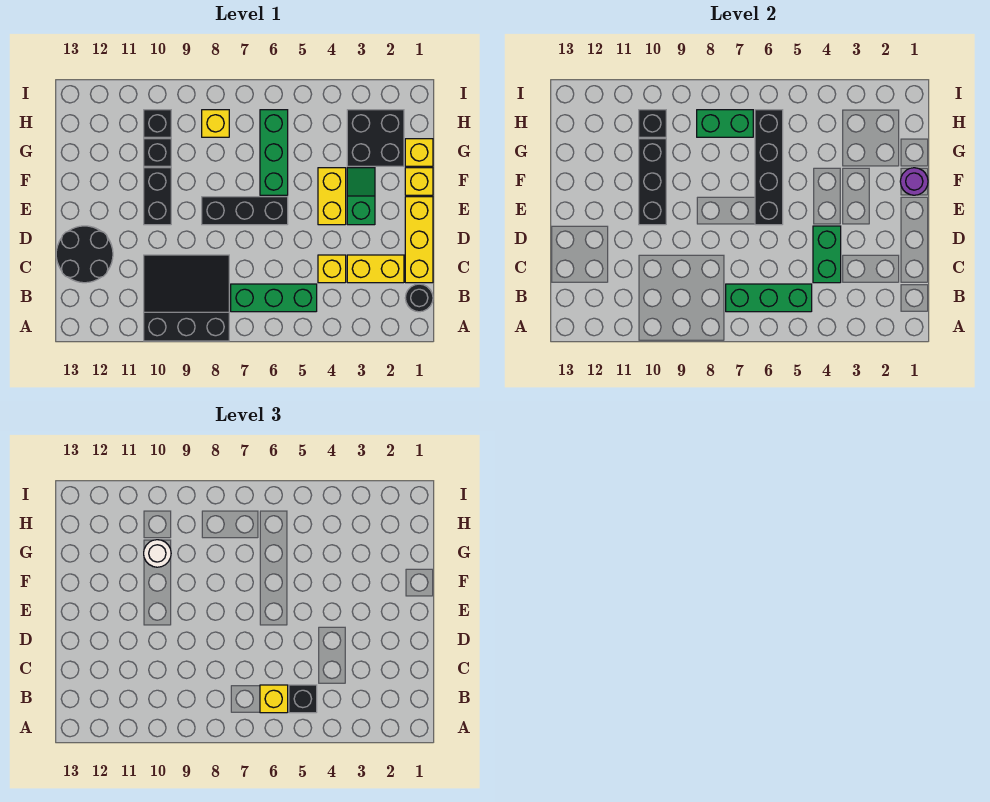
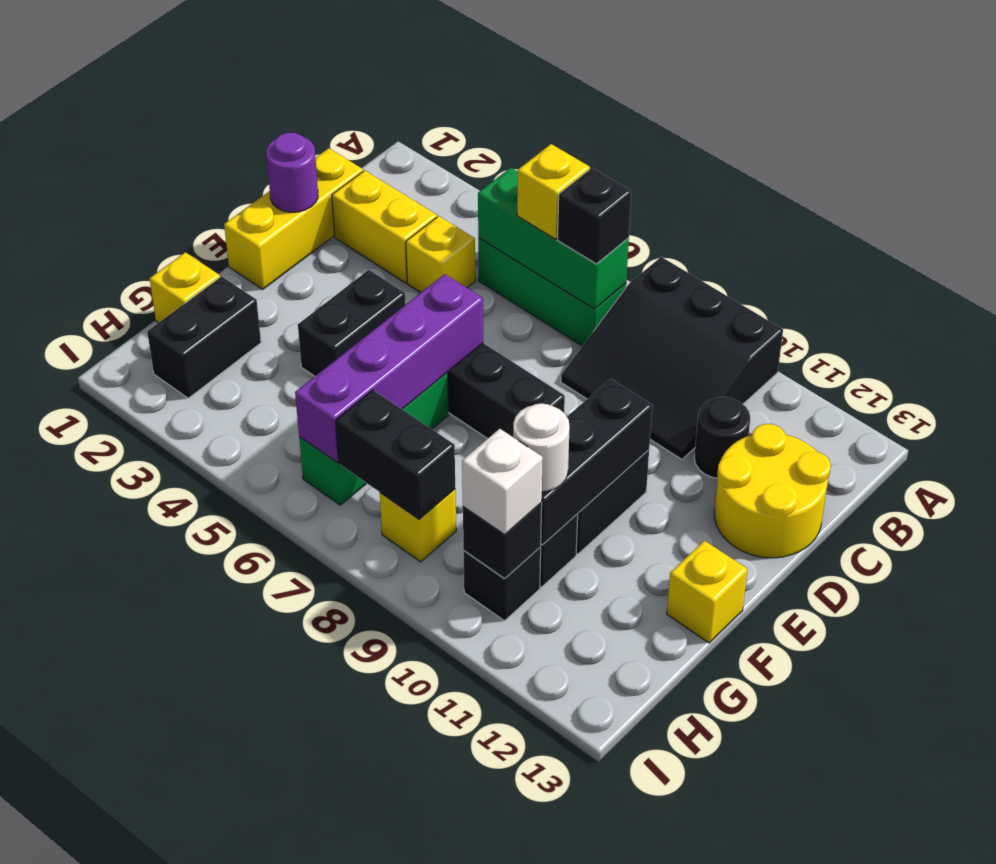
black 1x1 round brick [405,284,433,312] -> black 1x1 round brick moved to [694,397,750,478]
black 1x1 brick [289,685,317,713] -> black 1x1 brick moved to [557,168,631,264]
green 1x2 brick [813,226,841,283] -> none
black 2x2 round brick [56,226,113,283] -> yellow 2x2 round brick [714,424,831,558]
green 1x2 slope [347,168,375,225] -> none
yellow 1x2 brick [318,168,346,225] -> black 1x2 brick [298,270,406,376]
black 1x4 brick [755,110,783,225] -> purple 1x4 brick [295,274,483,462]
yellow 1x1 brick [405,168,433,195] -> yellow 1x1 brick moved to [667,541,748,643]
purple 1x1 round brick [900,168,928,195] -> purple 1x1 round brick moved to [266,133,318,212]
black 2x2 brick [347,110,404,166] -> black 1x2 brick [147,276,261,398]
green 1x2 brick [697,110,753,137] -> black 1x2 brick [336,390,455,519]
none -> white 1x1 brick [462,429,543,534]

